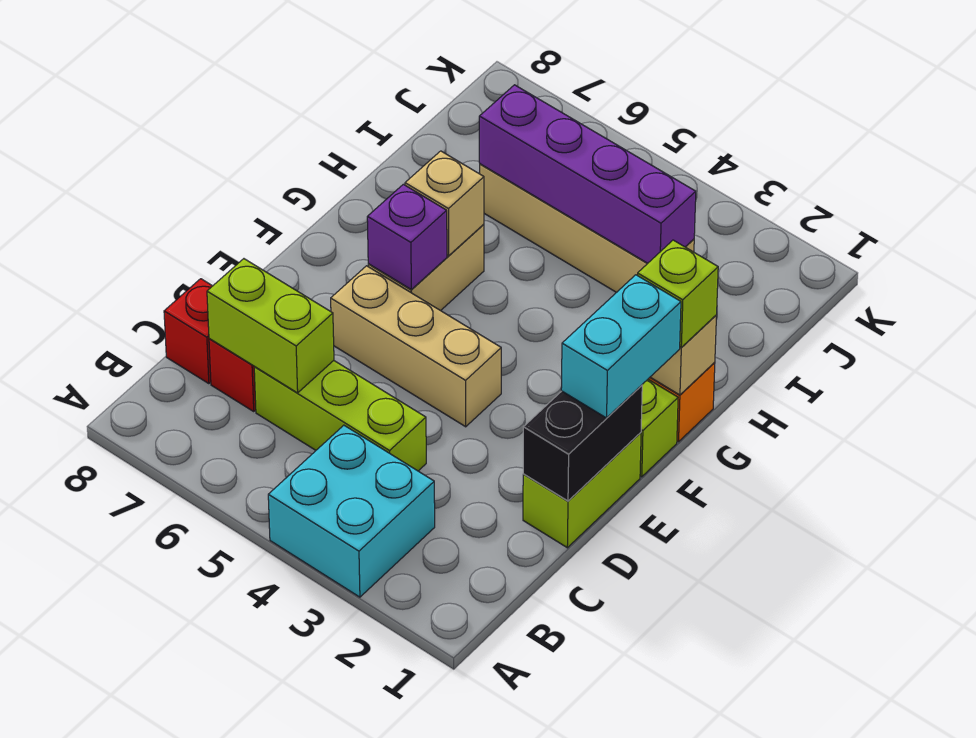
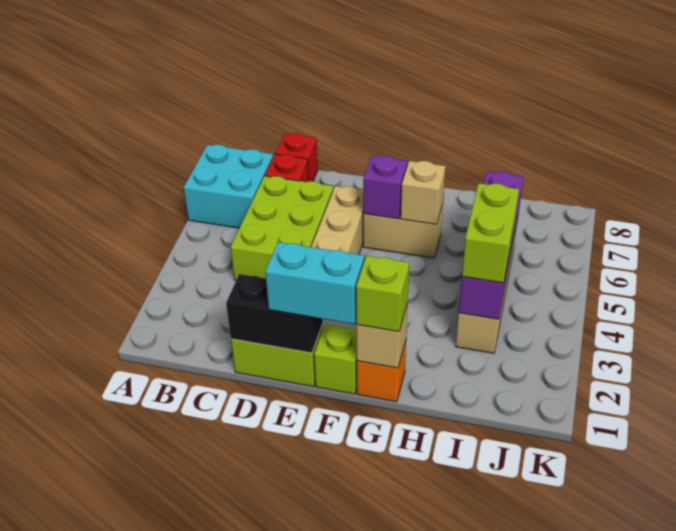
cyan 2x2 brick [268,425,435,597] -> cyan 2x2 brick moved to [184,145,273,228]
lime 1x3 brick [254,361,426,471] -> lime 2x3 brick [230,176,334,281]
lime 1x2 brick [207,259,334,393] -> lime 1x2 brick moved to [462,183,519,283]

